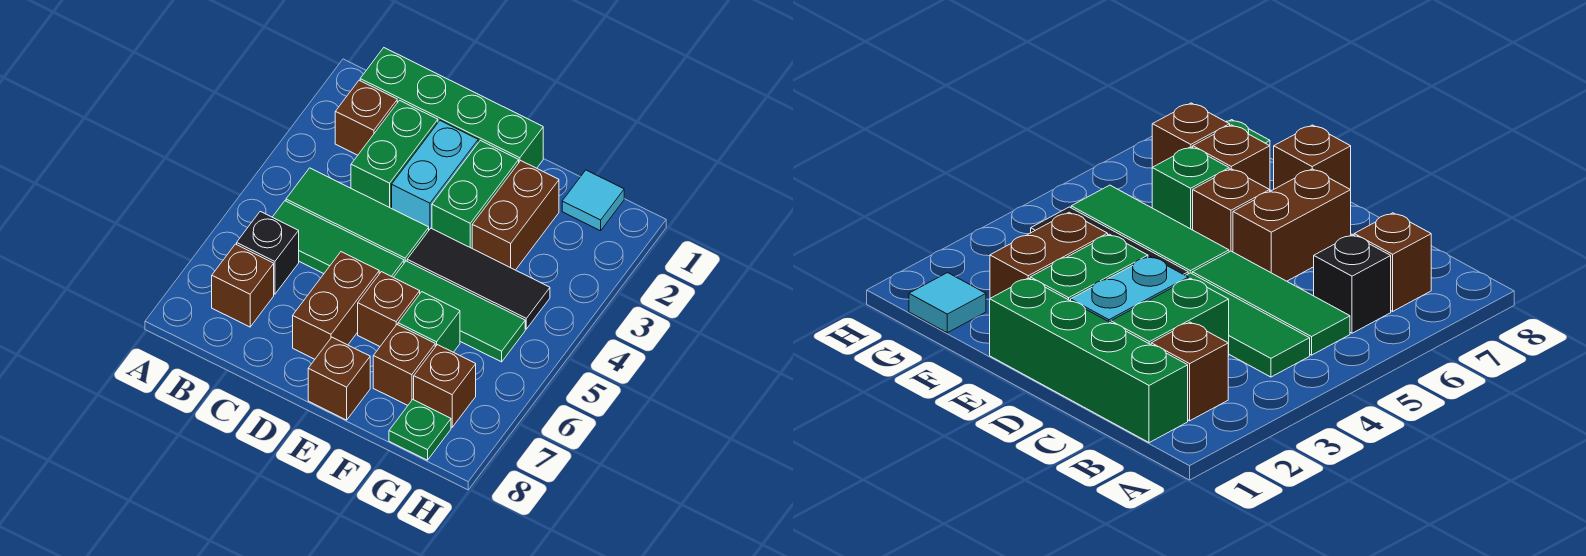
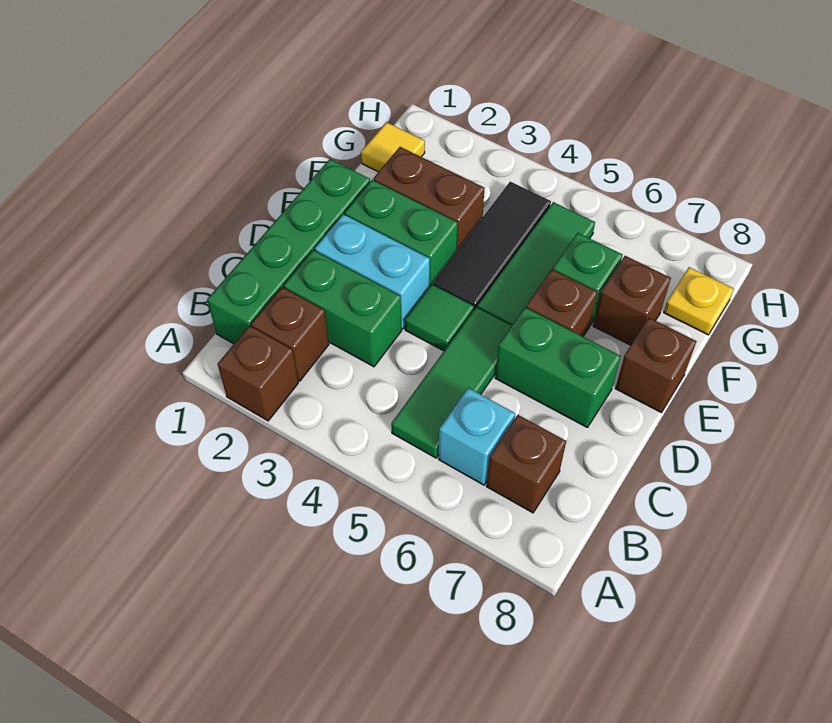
green 1x3 tile [286,168,429,263] -> green 1x1 tile [405,284,474,351]
black 1x1 brick [237,212,299,294] -> cyan 1x1 brick [439,388,515,485]
brown 1x2 brick [293,252,379,359] -> green 1x2 brick [495,307,621,428]
cyan 1x1 tile [562,170,624,231] -> yellow 1x1 tile [361,122,425,172]
brown 1x1 brick [414,345,476,427] -> brown 1x1 brick moved to [218,326,298,421]
green 1x1 plate [389,400,451,460] -> yellow 1x1 plate [664,267,734,335]

